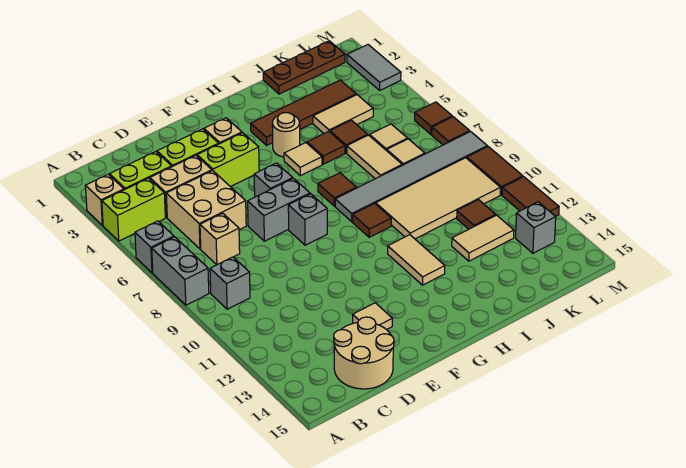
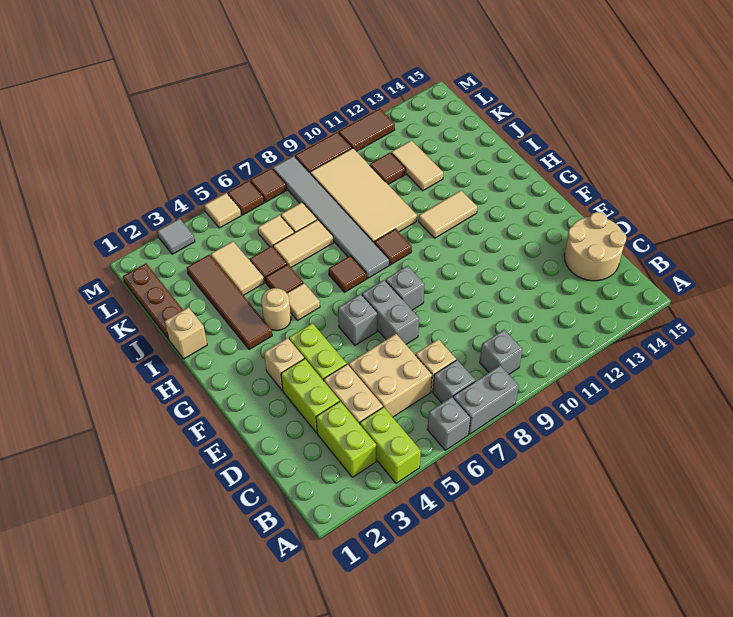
tan 1x1 brick [85,174,124,225] -> tan 1x1 brick moved to [164,307,207,359]
tan 1x1 tile [353,303,392,330] -> tan 1x1 tile moved to [204,193,241,228]
grey 1x1 brick [516,202,556,253] -> grey 1x1 brick moved to [433,360,475,403]
grey 1x2 tile [347,45,401,90] -> grey 1x1 tile [157,219,195,254]

